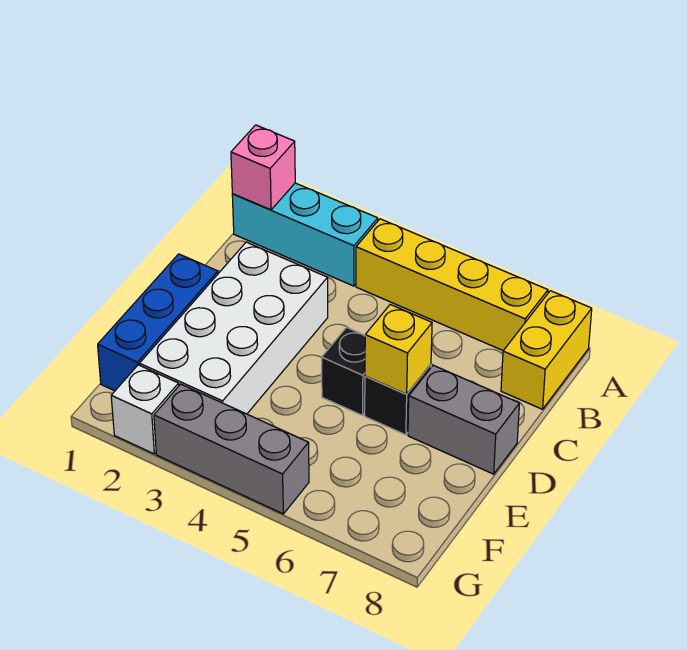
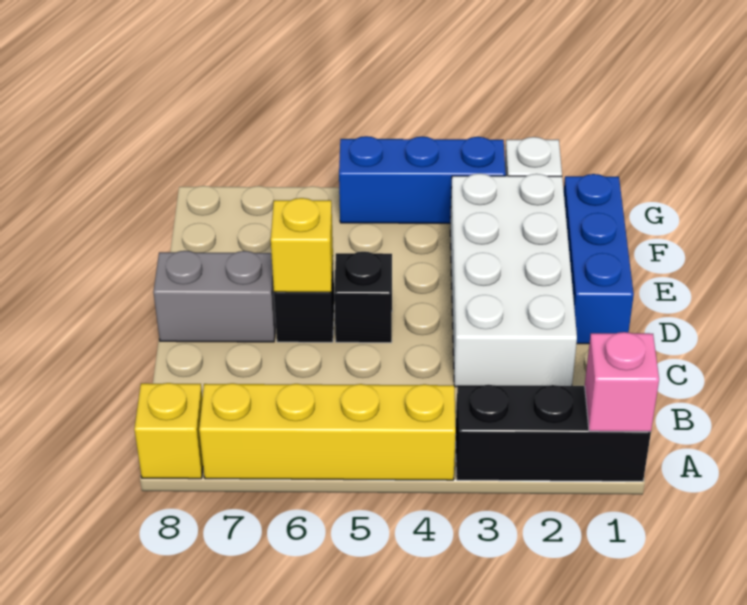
cyan 1x3 brick [232,183,378,286] -> black 1x3 brick [455,385,651,481]
yellow 1x2 brick [501,291,592,409] -> yellow 1x1 brick [134,383,203,479]
grey 1x3 brick [154,384,309,514] -> blue 1x3 brick [339,136,506,223]

